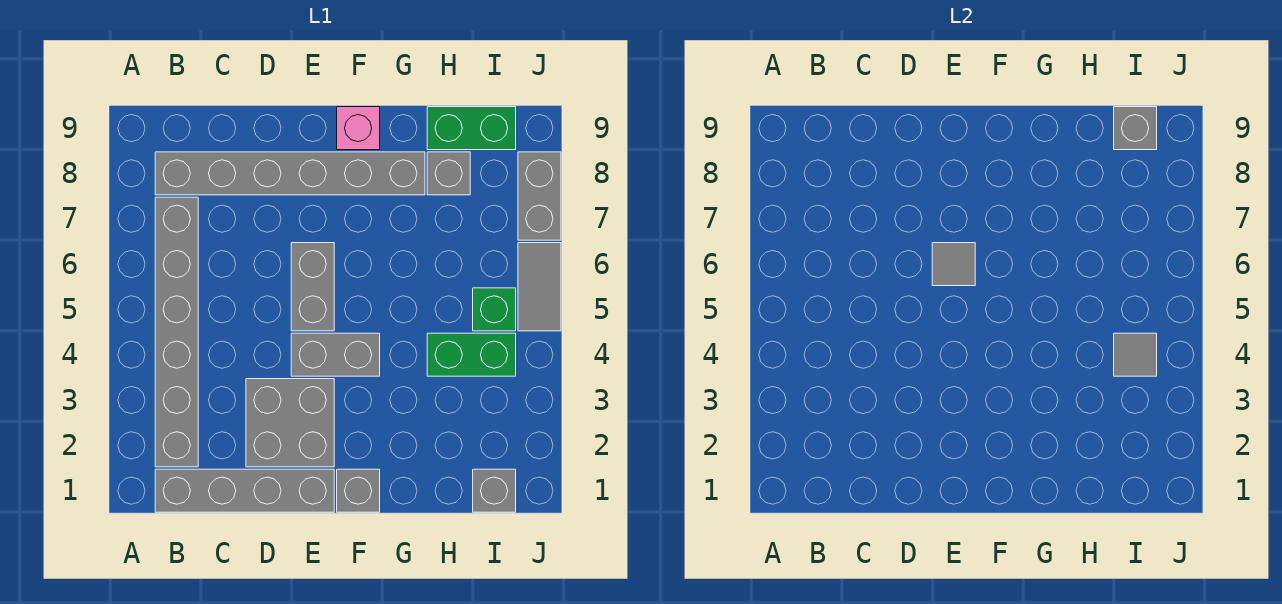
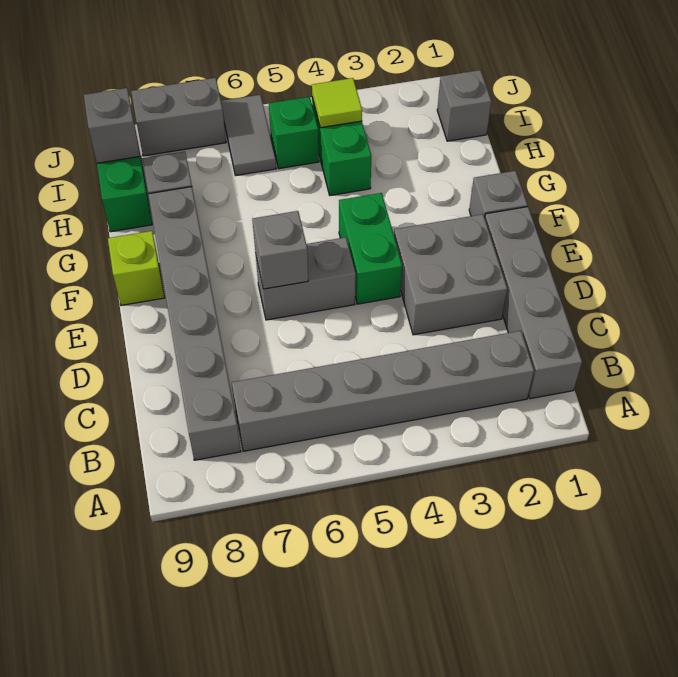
grey 1x2 brick [291,333,380,376] -> green 1x2 brick [339,193,402,304]
grey 1x1 tile [932,243,975,286] -> grey 1x1 brick [252,211,308,289]
pink 1x1 brick [337,107,380,150] -> lime 1x1 brick [108,231,164,305]
grey 1x1 tile [1114,333,1157,376] -> lime 1x1 tile [312,78,362,128]
grey 1x2 tile [518,243,561,331] -> grey 1x2 tile turned to [221,95,276,175]

